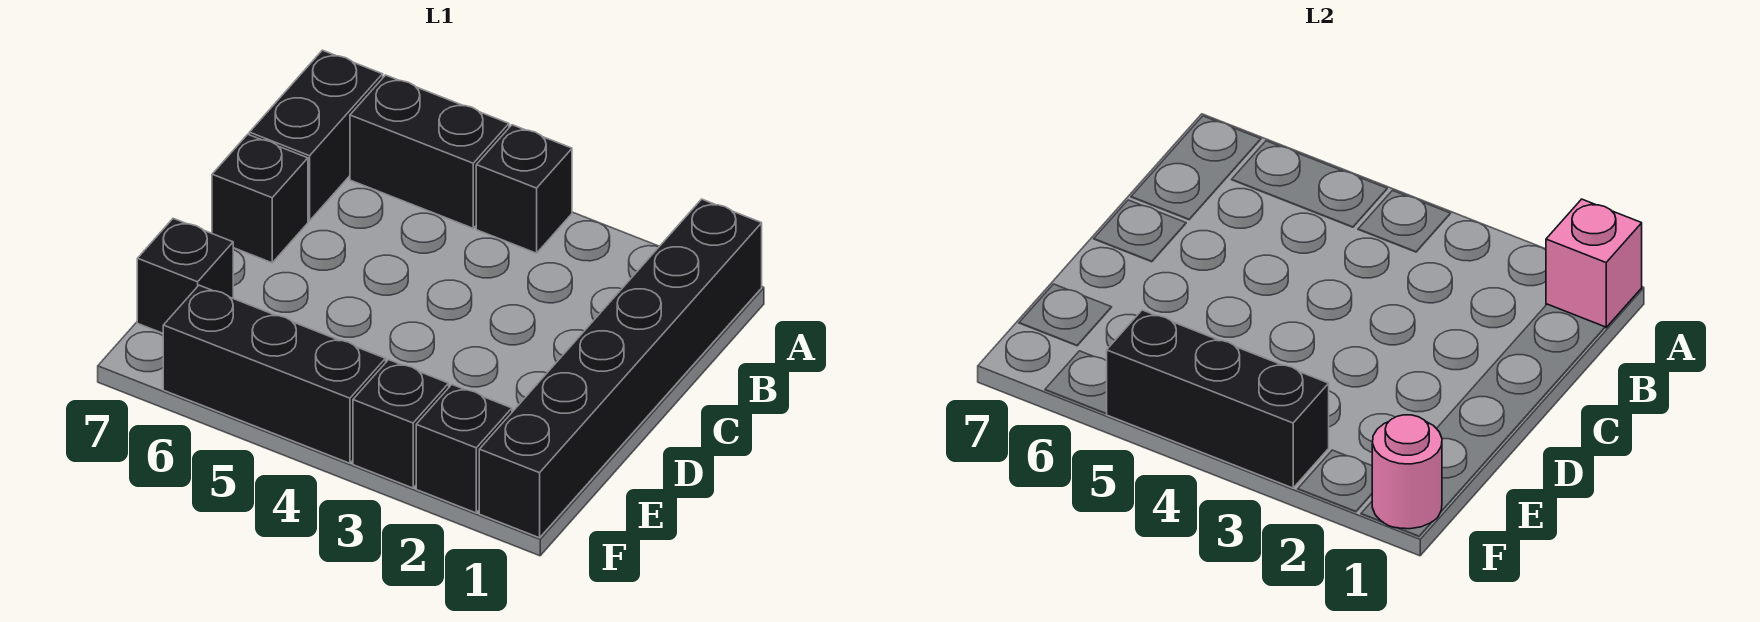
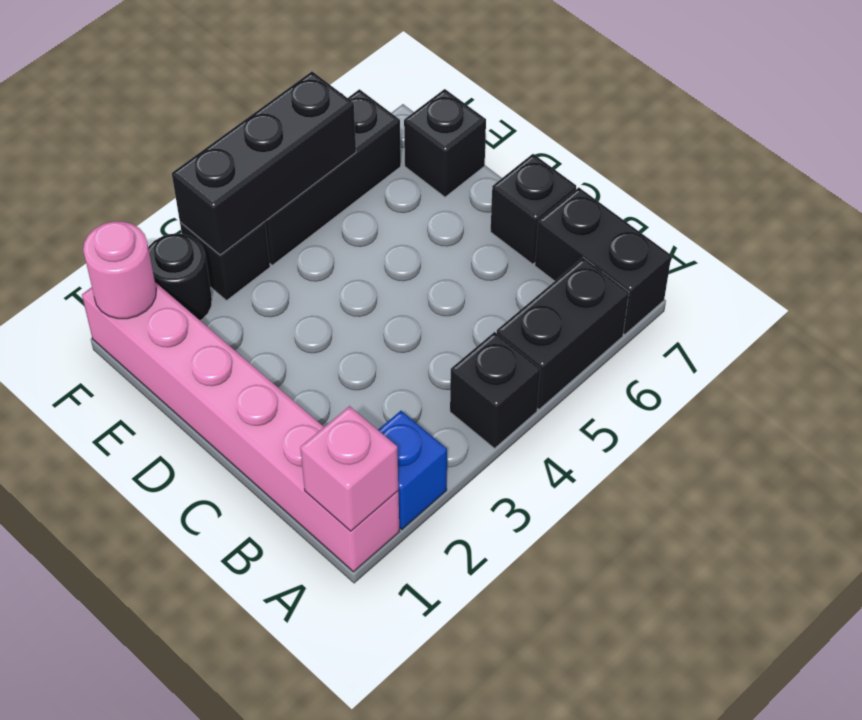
black 1x6 brick [479,199,762,538] -> pink 1x6 brick [82,282,399,572]
none -> blue 1x1 brick [378,411,447,529]
black 1x1 brick [416,385,512,513] -> black 1x1 round brick [148,234,212,321]

